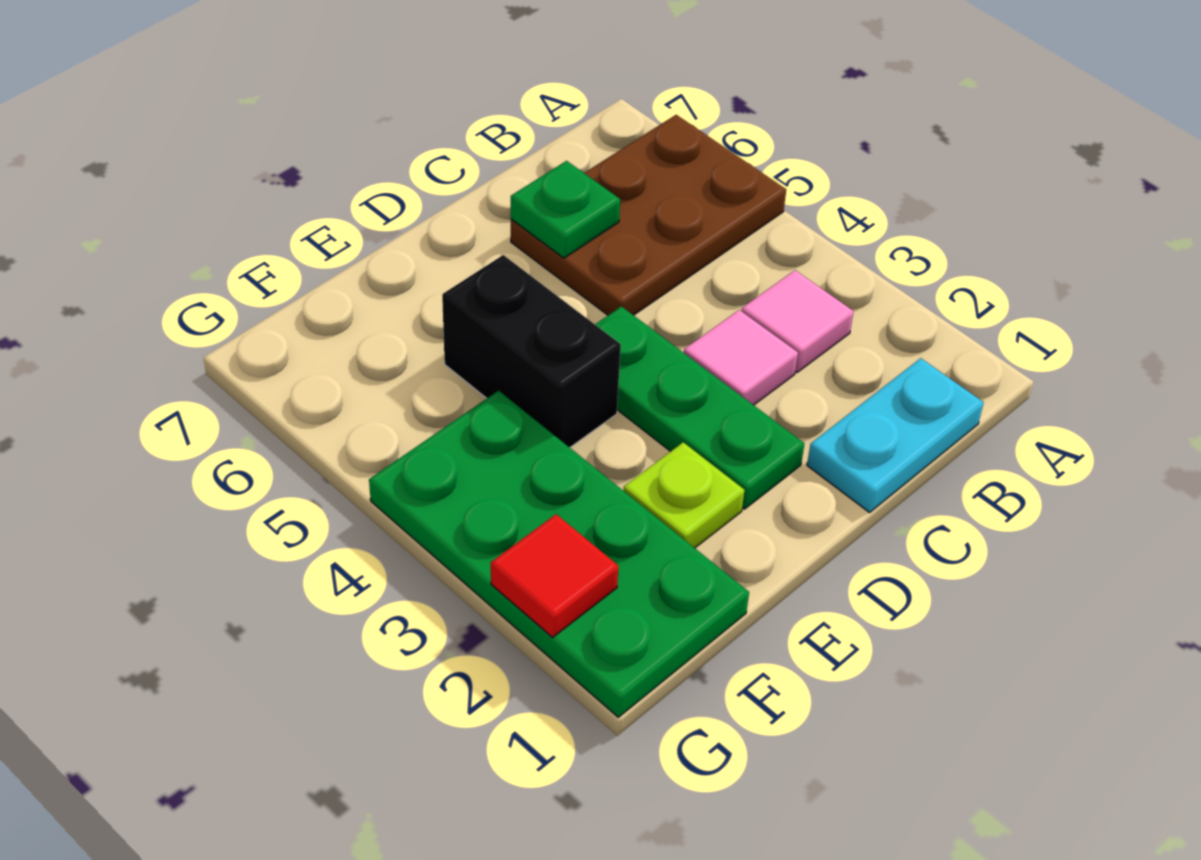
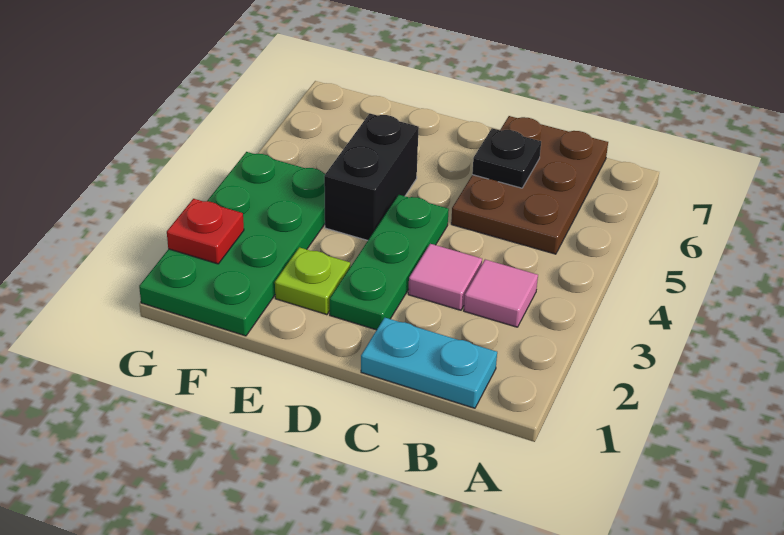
brown 2x3 plate [511,115,786,315] -> brown 2x3 plate turned to [451,116,608,254]
green 1x1 plate [511,161,620,258] -> black 1x1 plate [472,128,541,188]
red 1x1 tile [491,514,618,637] -> red 1x1 plate [167,199,244,264]

